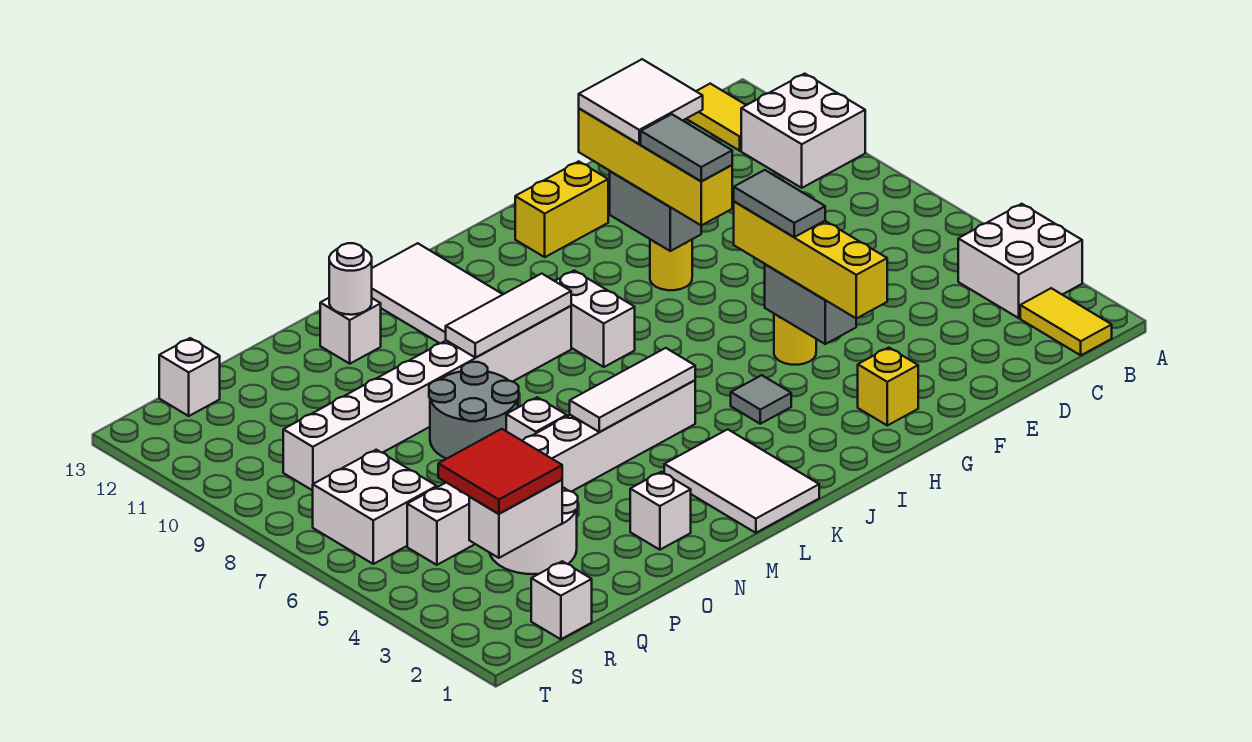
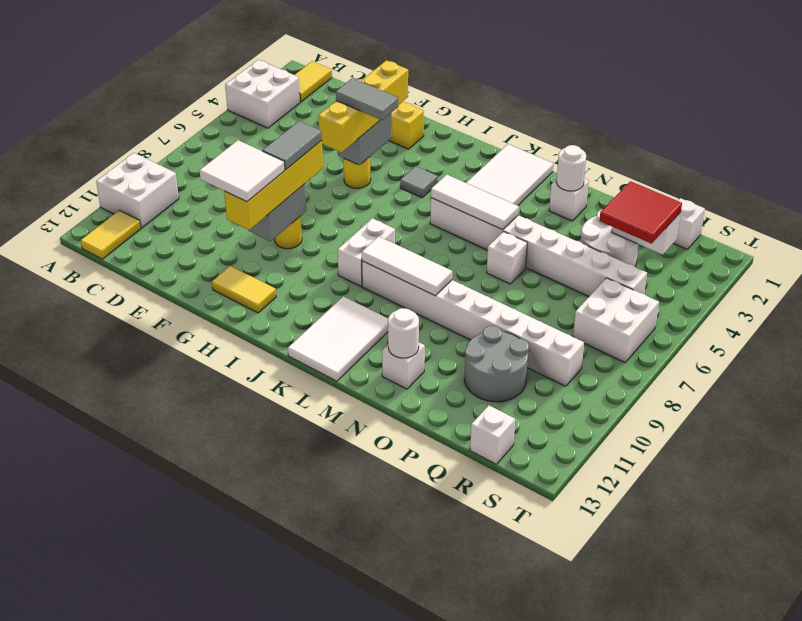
grey 1x2 tile [734,170,825,237] -> grey 1x2 tile turned to [336,78,398,120]
yellow 1x2 brick [515,161,608,257] -> yellow 1x2 tile [212,266,276,313]
none -> white 1x1 round brick [556,145,586,191]
grey 2x2 round brick [429,362,519,459] -> grey 2x2 round brick moved to [465,326,529,402]

